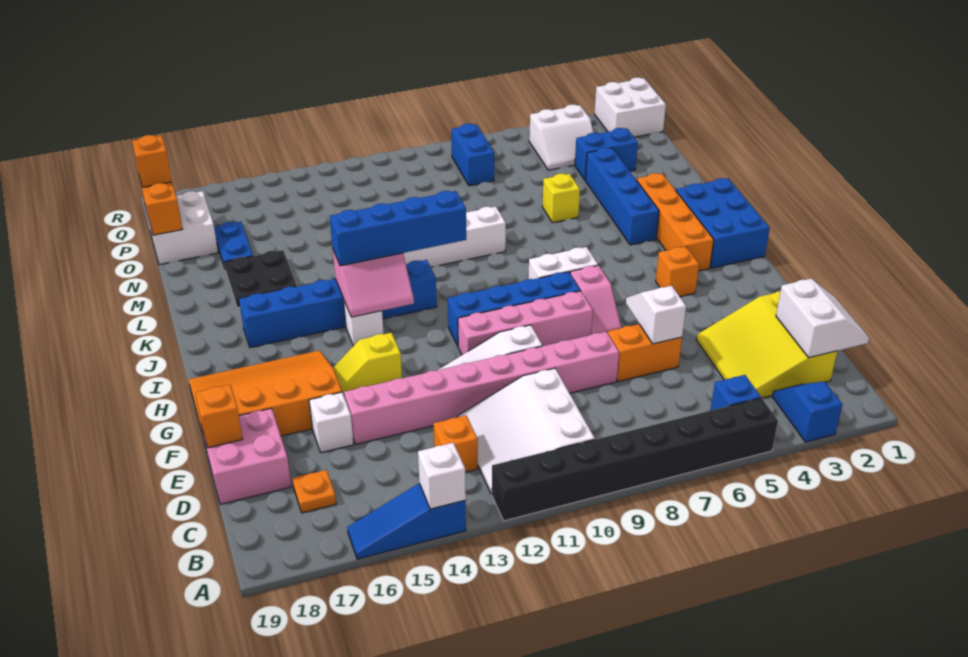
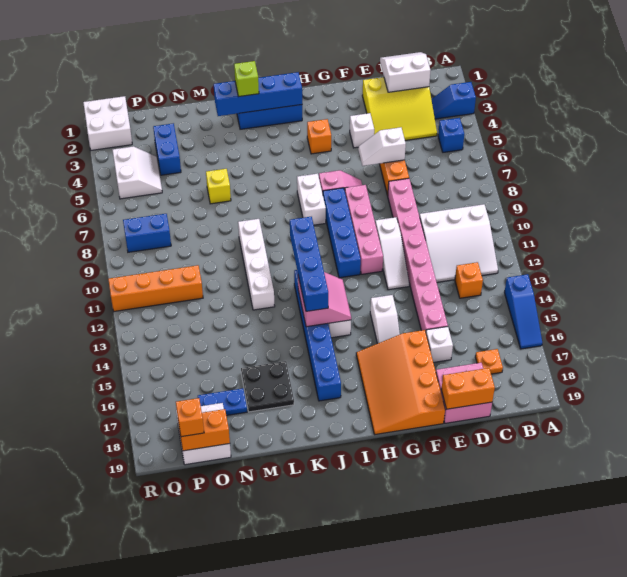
black 1x8 brick [492,398,778,521] -> none
white 1x1 brick [418,443,466,509] -> white 1x1 brick moved to [350,113,374,148]
orange 1x1 brick [195,385,243,448] -> orange 1x2 brick [441,368,495,409]
yellow 1x2 slope [333,333,402,395] -> white 1x2 slope [370,295,400,344]
orange 1x4 brick [637,173,714,271] -> orange 1x4 brick moved to [108,265,203,311]
none -> lime 1x1 brick [234,61,259,97]
blue 1x4 brick [585,148,659,245] -> blue 1x4 brick moved to [214,72,302,116]

